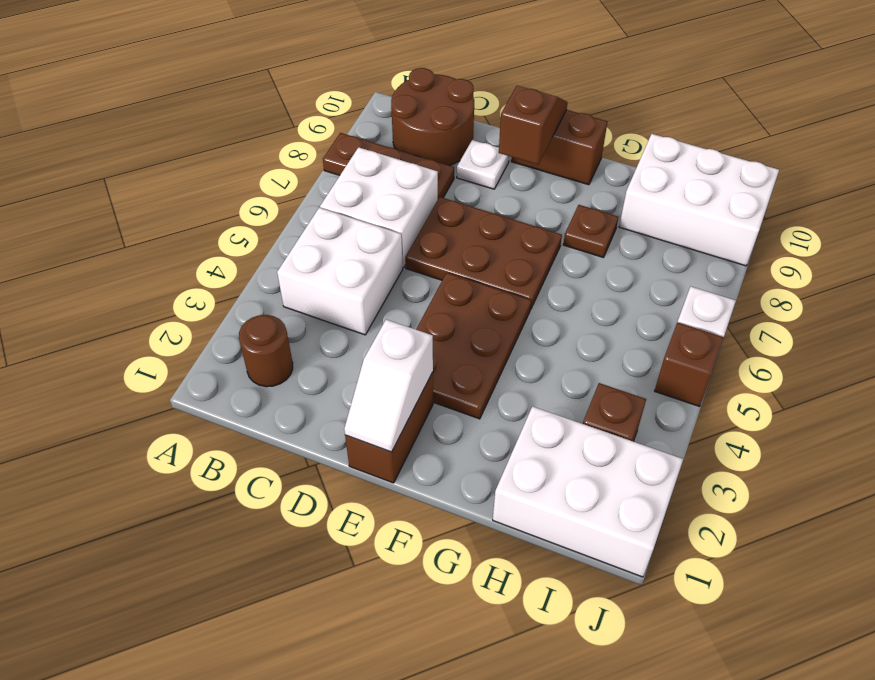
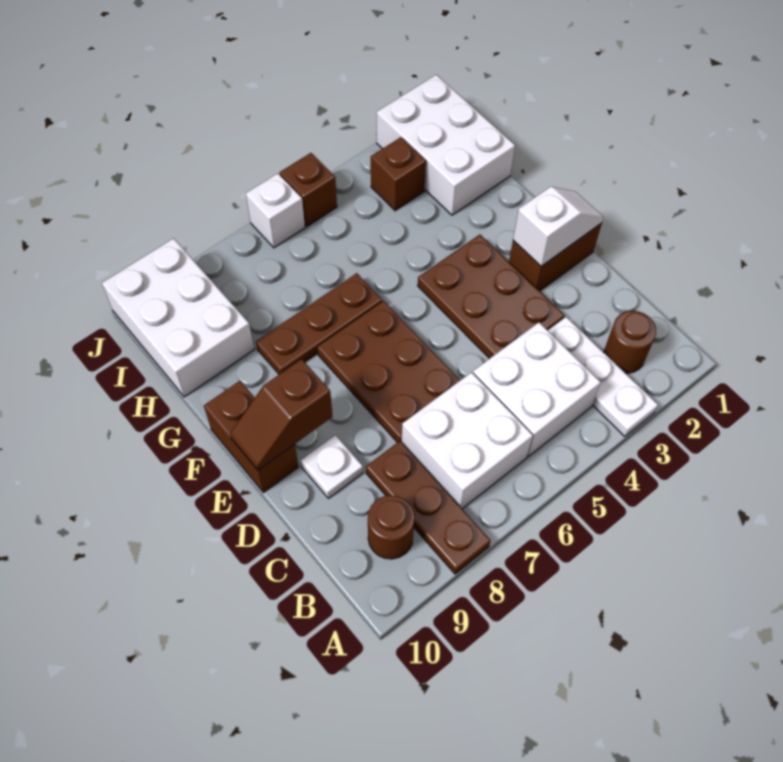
none -> white 1x3 plate [548,317,658,437]
brown 2x2 round brick [391,68,474,166] -> brown 1x1 round brick [368,495,415,559]
brown 2x3 plate [416,273,531,419] -> brown 2x3 plate turned to [418,235,565,359]
brown 1x1 plate [563,205,618,258] -> brown 1x3 plate [256,273,382,374]

